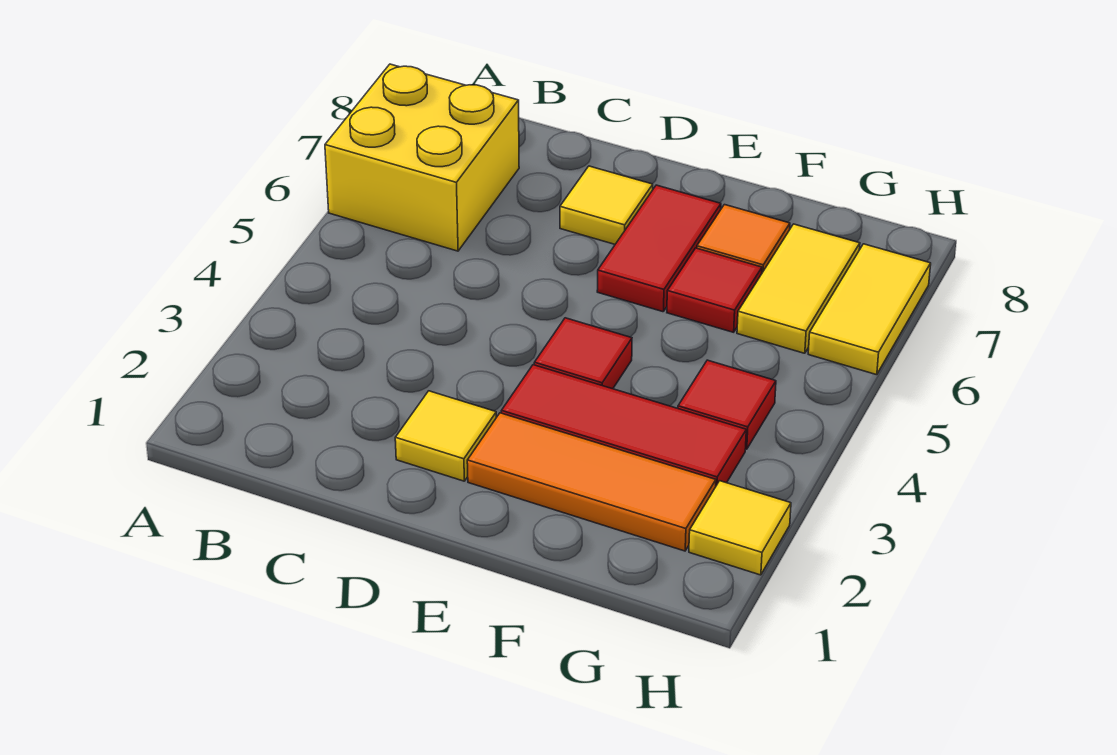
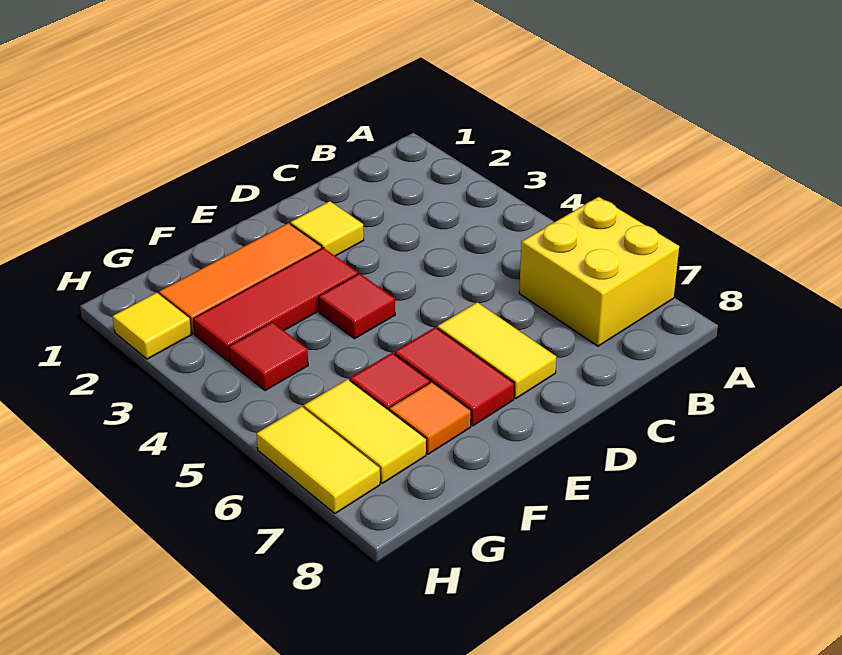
yellow 1x1 tile [560,166,653,244] -> yellow 1x2 tile [437,302,556,398]

